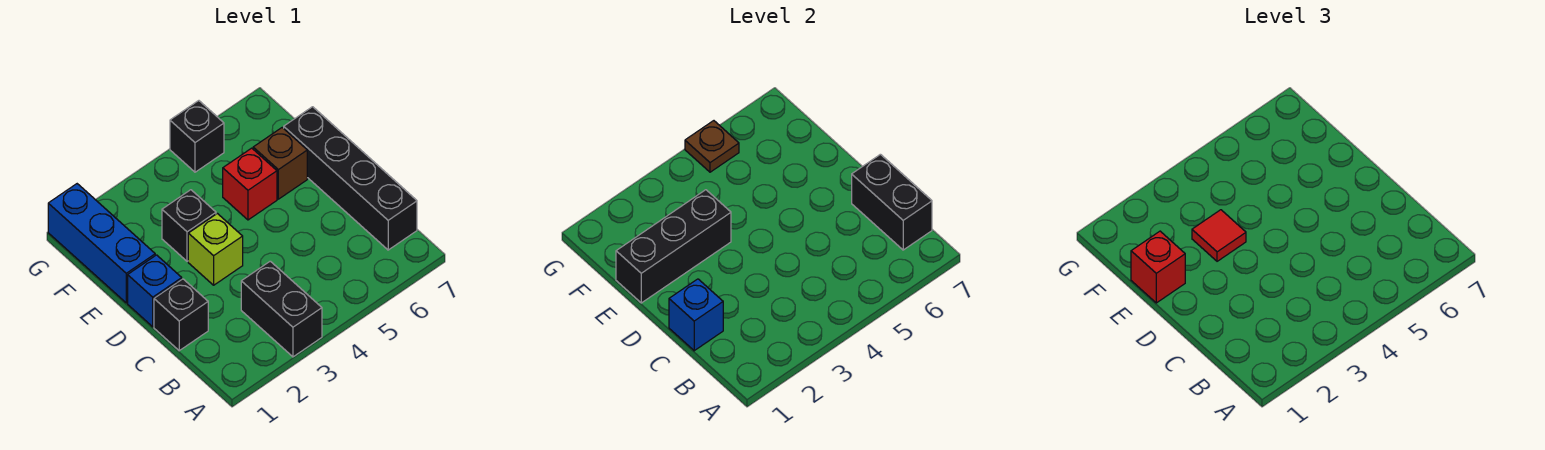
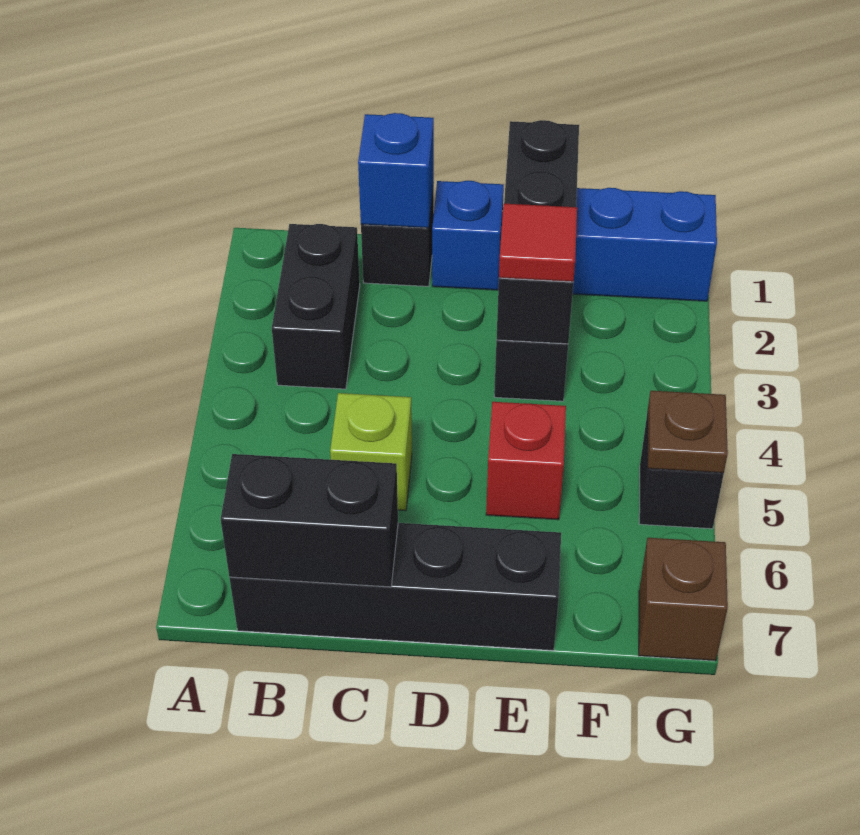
black 1x2 brick [241,261,322,357] -> black 1x2 brick turned to [272,224,360,389]
lime 1x1 brick [188,214,243,285] -> lime 1x1 brick moved to [330,393,412,511]
red 1x1 brick [1131,231,1185,303] -> none
brown 1x1 brick [253,128,307,199] -> brown 1x1 brick moved to [639,538,728,661]

